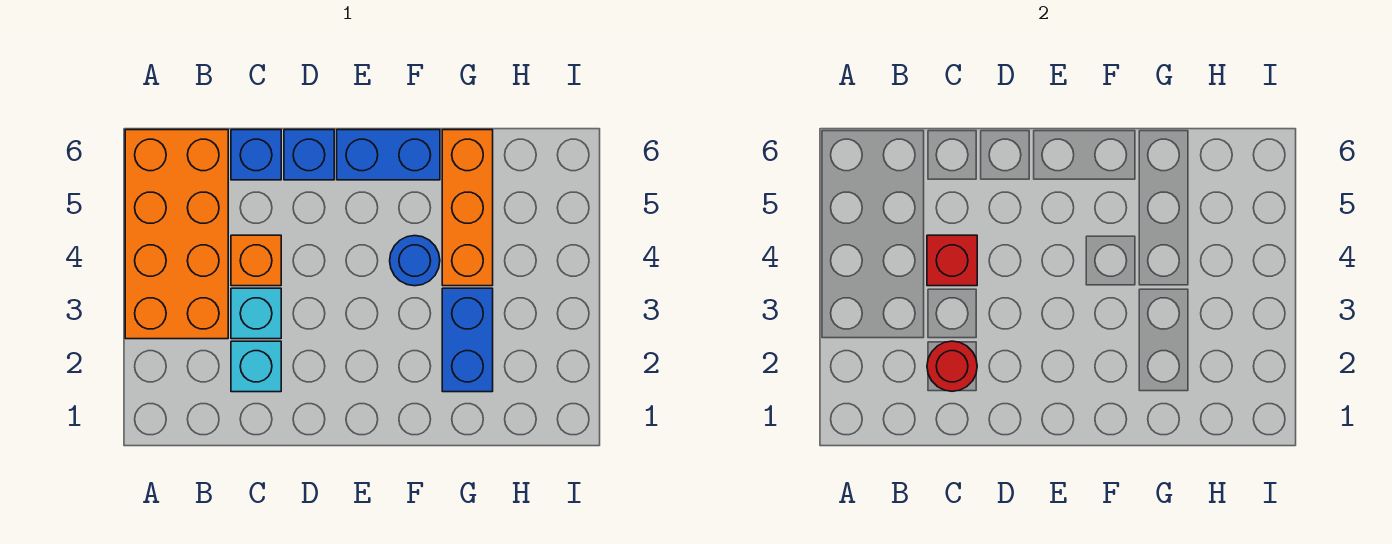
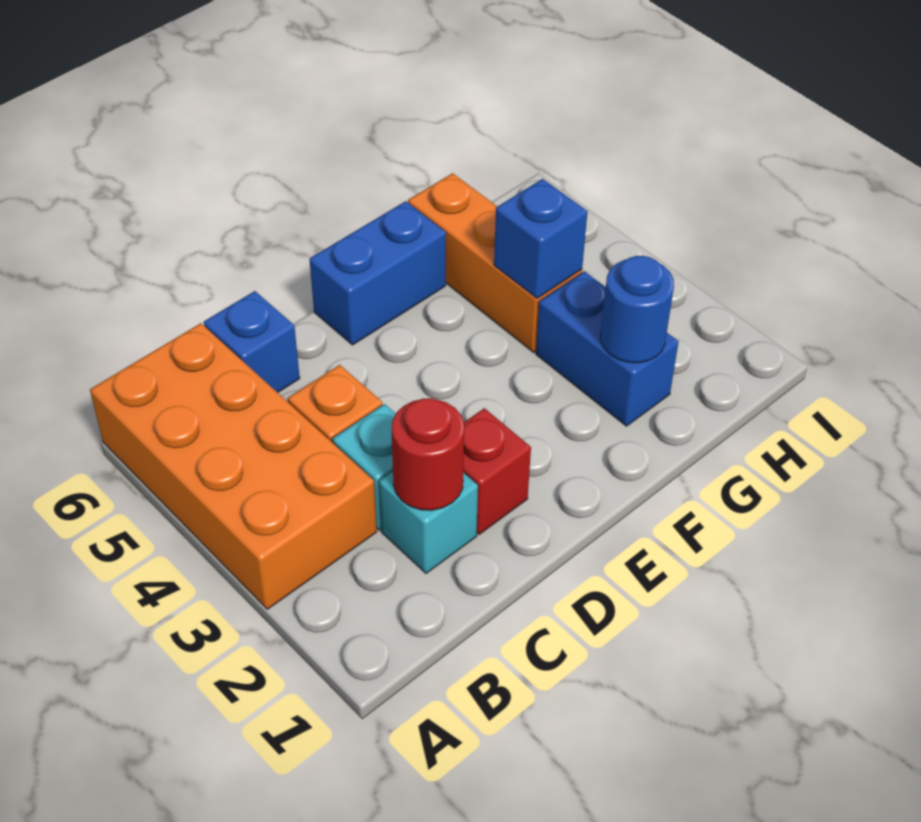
red 1x1 brick [927,235,977,286] -> red 1x1 brick moved to [463,408,531,534]
blue 1x1 brick [284,130,334,180] -> blue 1x1 brick moved to [494,179,588,298]
blue 1x1 round brick [390,236,440,286] -> blue 1x1 round brick moved to [601,256,674,363]

